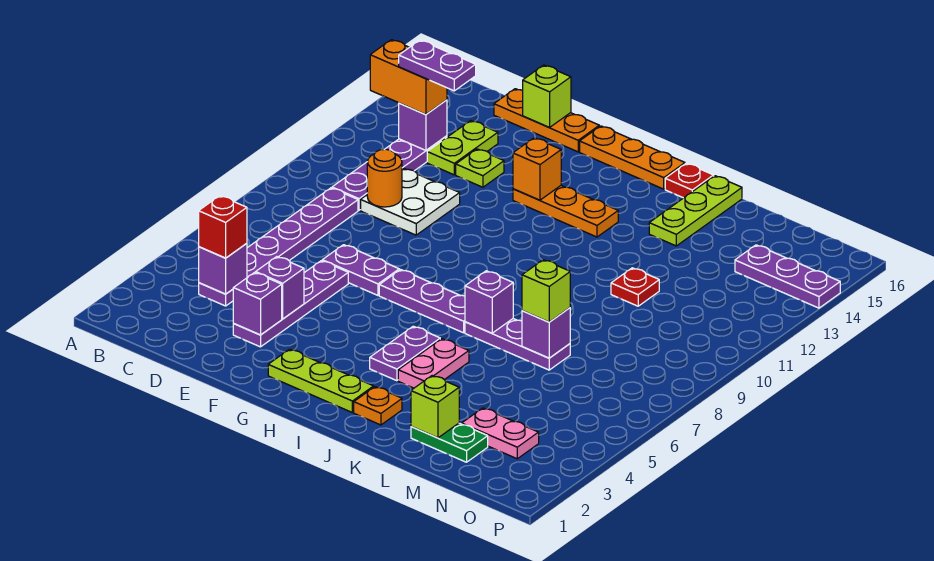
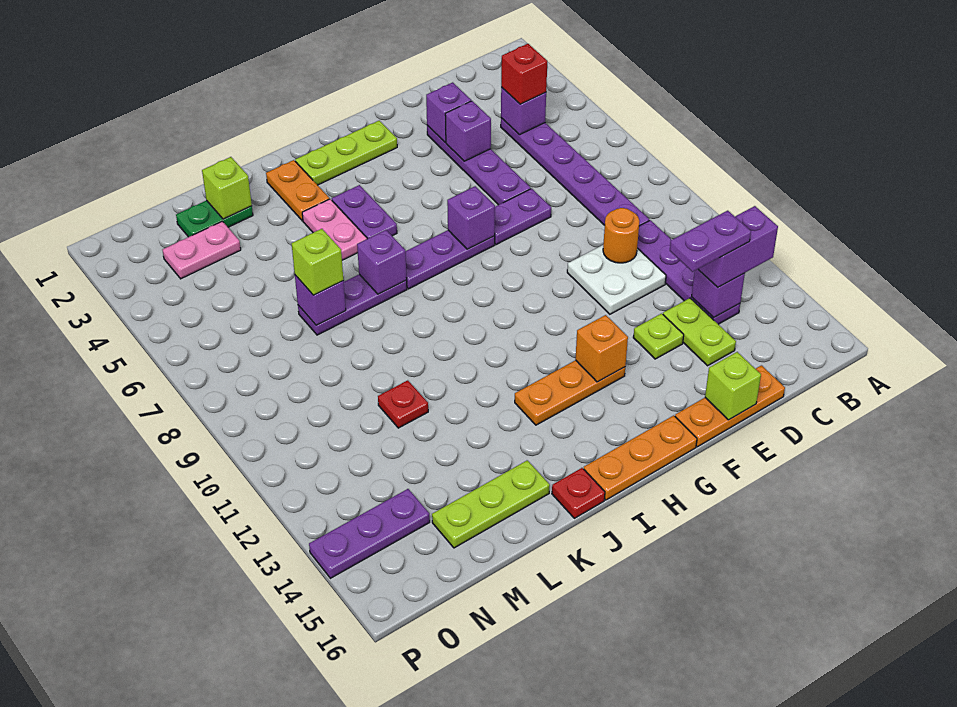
orange 1x2 brick [370,40,447,115] -> purple 1x2 brick [698,206,778,287]
none -> purple 1x1 brick [447,186,495,249]
orange 1x1 plate [354,387,402,425] -> orange 1x2 plate [266,160,329,221]
lime 1x3 plate [649,176,742,246] -> lime 1x3 plate turned to [432,460,550,548]

